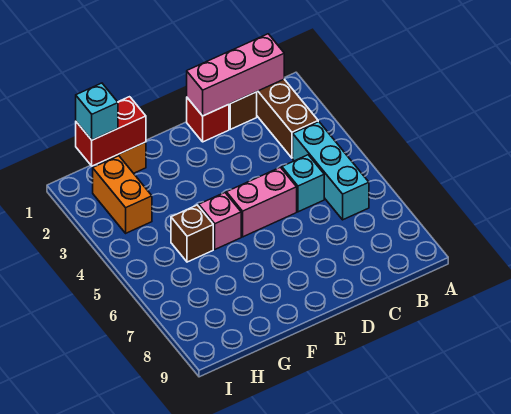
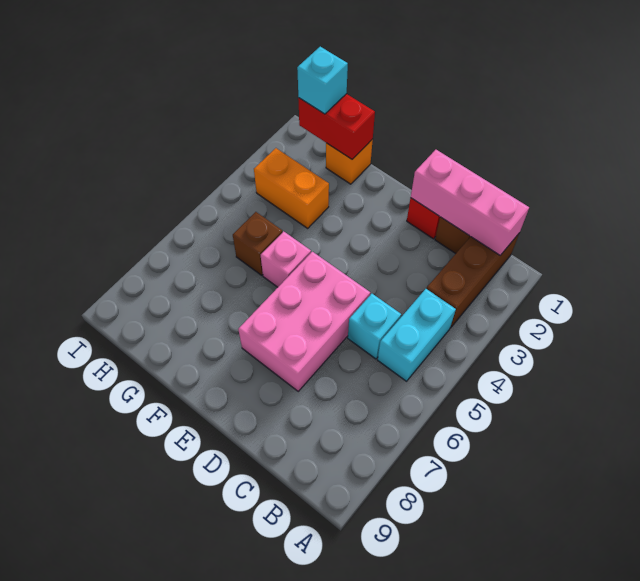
cyan 1x3 brick [293,122,369,220] -> cyan 1x2 brick [378,289,456,381]
pink 1x2 brick [226,167,297,237] -> pink 2x3 brick [238,252,370,391]
orange 1x2 brick [93,156,152,233] -> orange 1x2 brick turned to [254,148,329,228]

